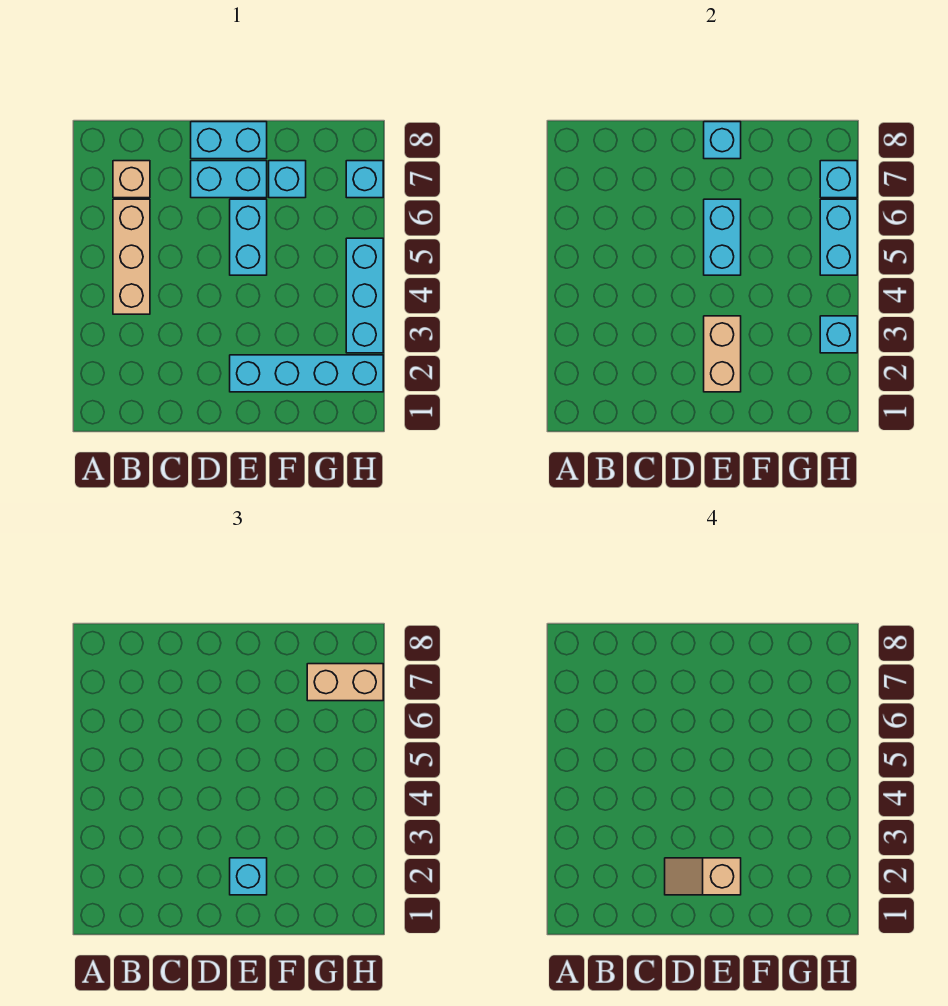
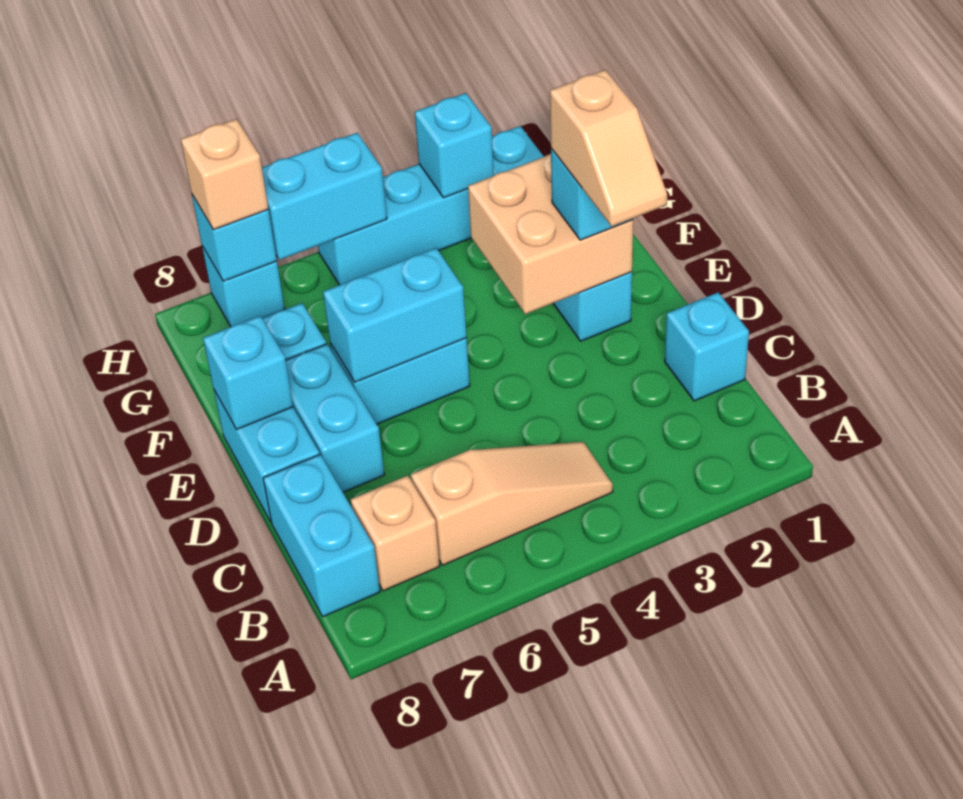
tan 1x3 brick [113,199,150,314] -> tan 1x3 slope [411,442,613,565]
none -> cyan 1x2 brick [263,454,380,617]
none -> cyan 1x1 brick [665,292,749,401]
tan 1x2 brick [704,316,741,392] -> tan 2x2 brick [468,154,633,314]
tan 1x2 brick [307,664,383,701] -> tan 1x1 brick [181,119,268,230]

